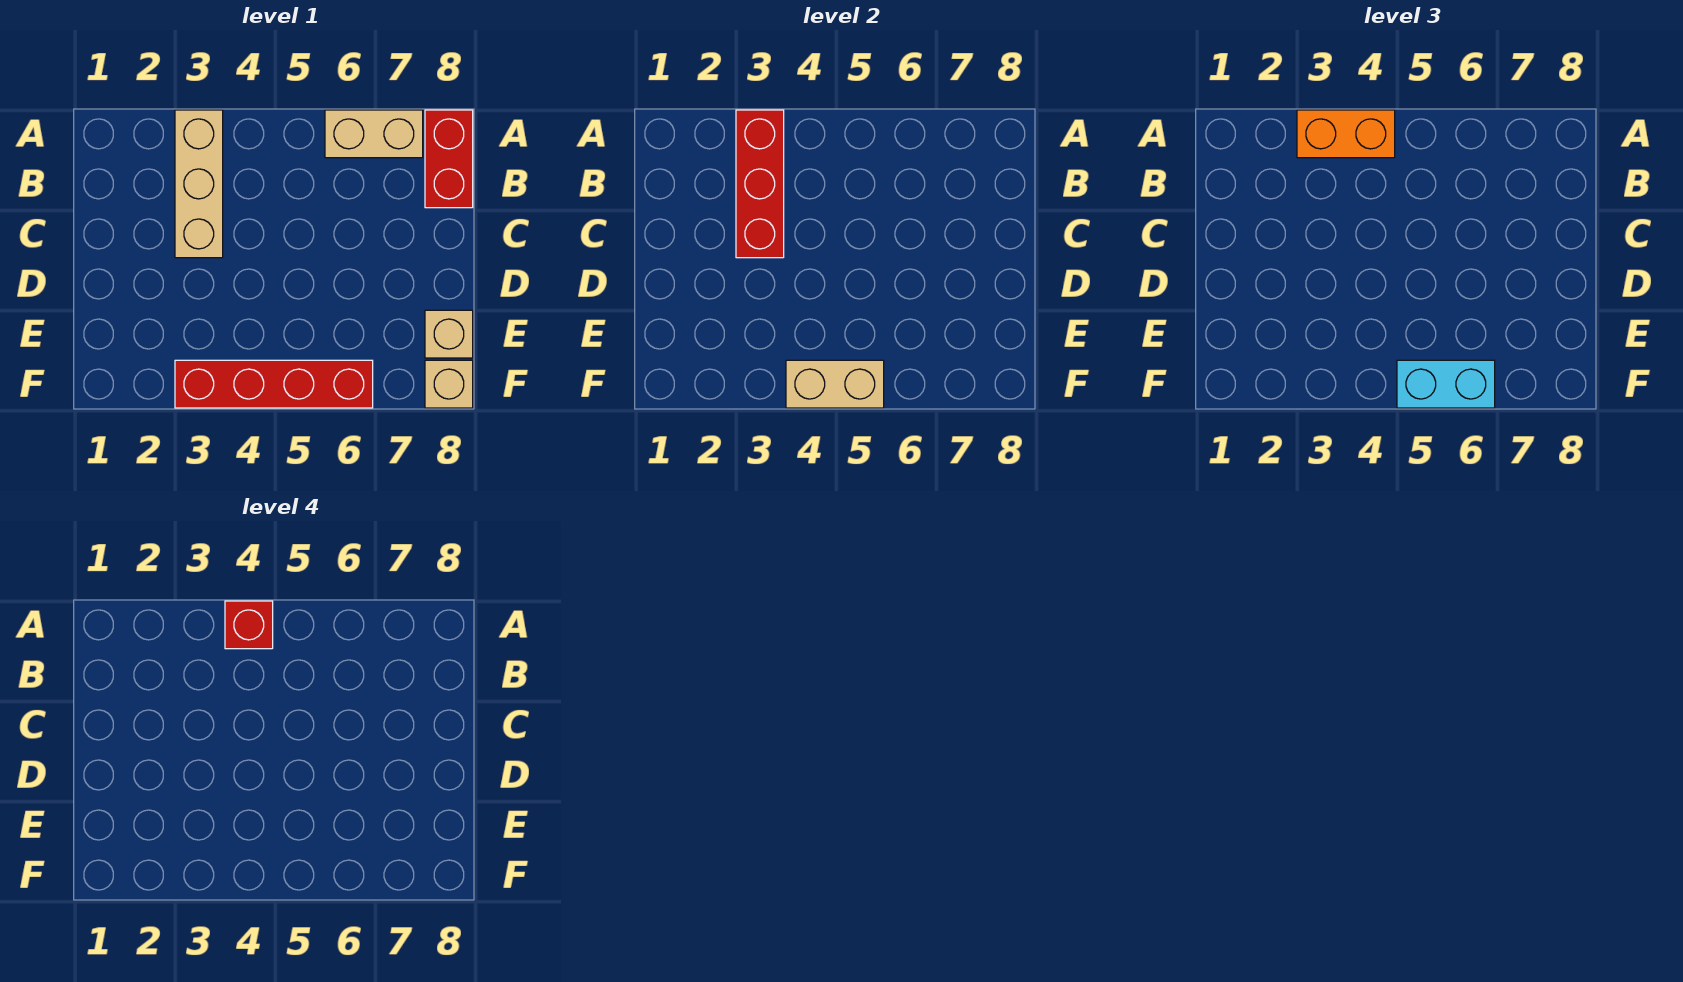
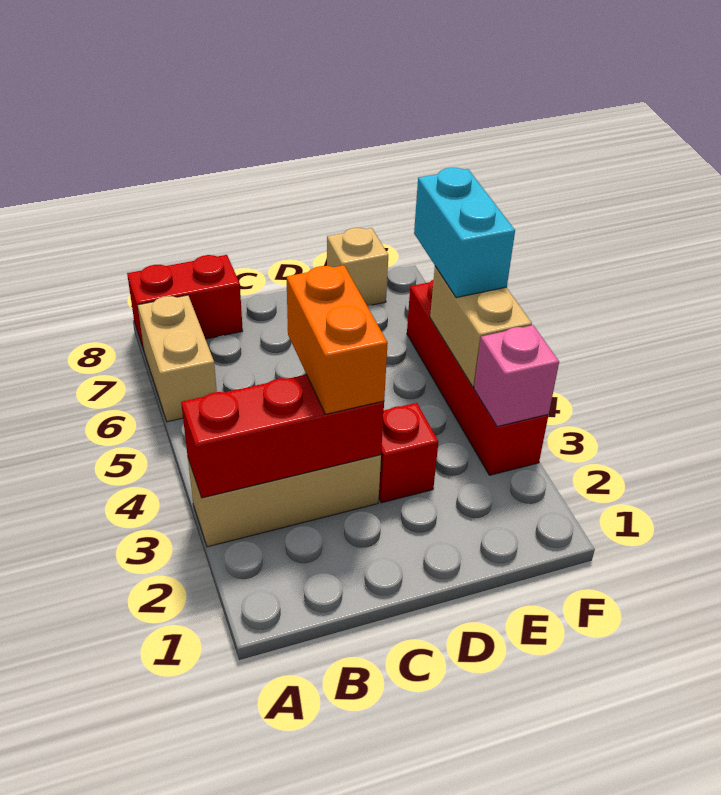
orange 1x2 brick [1297,110,1395,158] -> orange 1x2 brick moved to [287,265,388,414]
red 1x1 brick [225,601,273,649] -> red 1x1 brick moved to [379,403,438,503]
none -> pink 1x1 brick [474,325,559,427]
tan 1x1 brick [425,360,473,408] -> none

